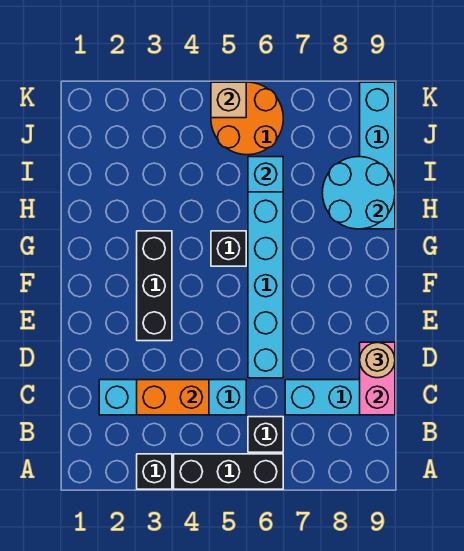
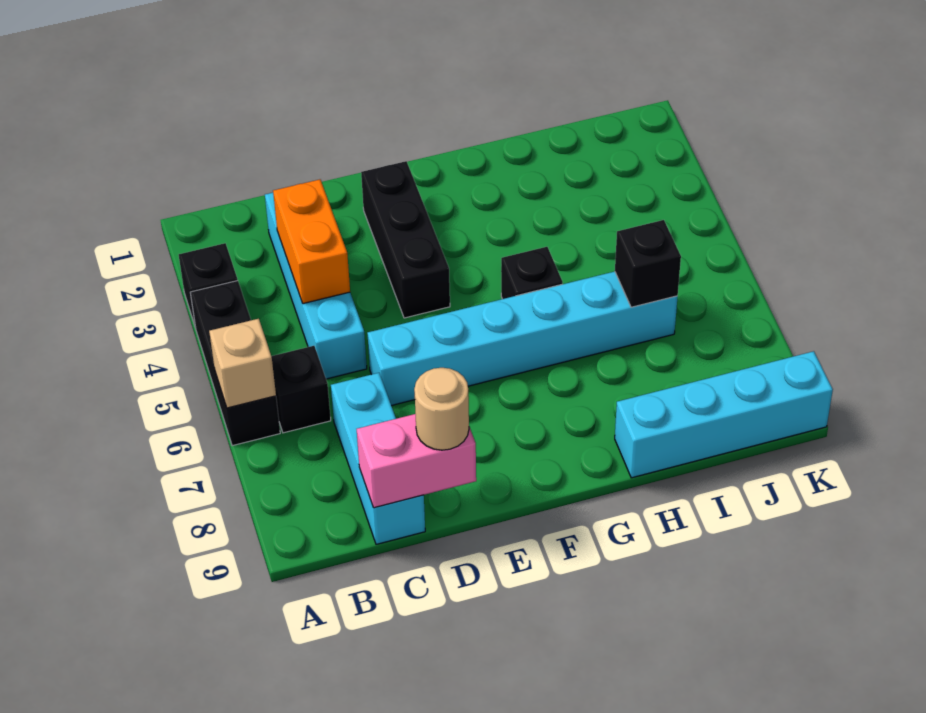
black 1x3 brick [137,231,172,341] -> black 1x3 brick turned to [361,161,450,318]
cyan 2x2 round brick [322,157,395,229] -> none
cyan 1x1 brick [248,157,283,192] -> black 1x1 brick [615,220,681,307]
orange 2x2 round brick [211,82,283,155] -> none
tan 1x1 brick [211,82,246,118] -> tan 1x1 brick moved to [209,319,276,408]

